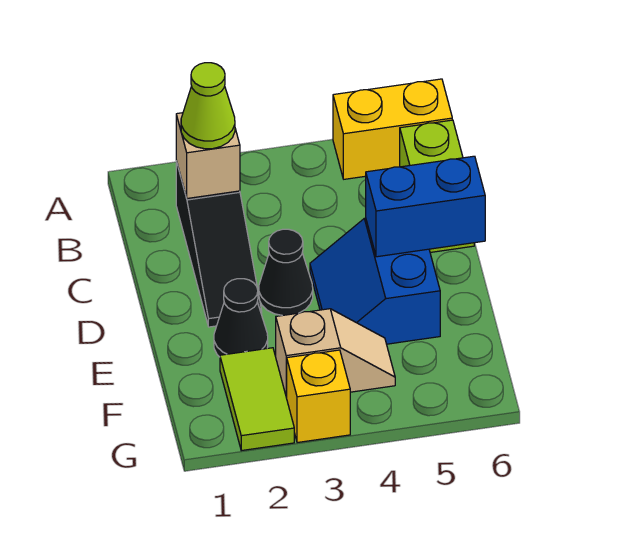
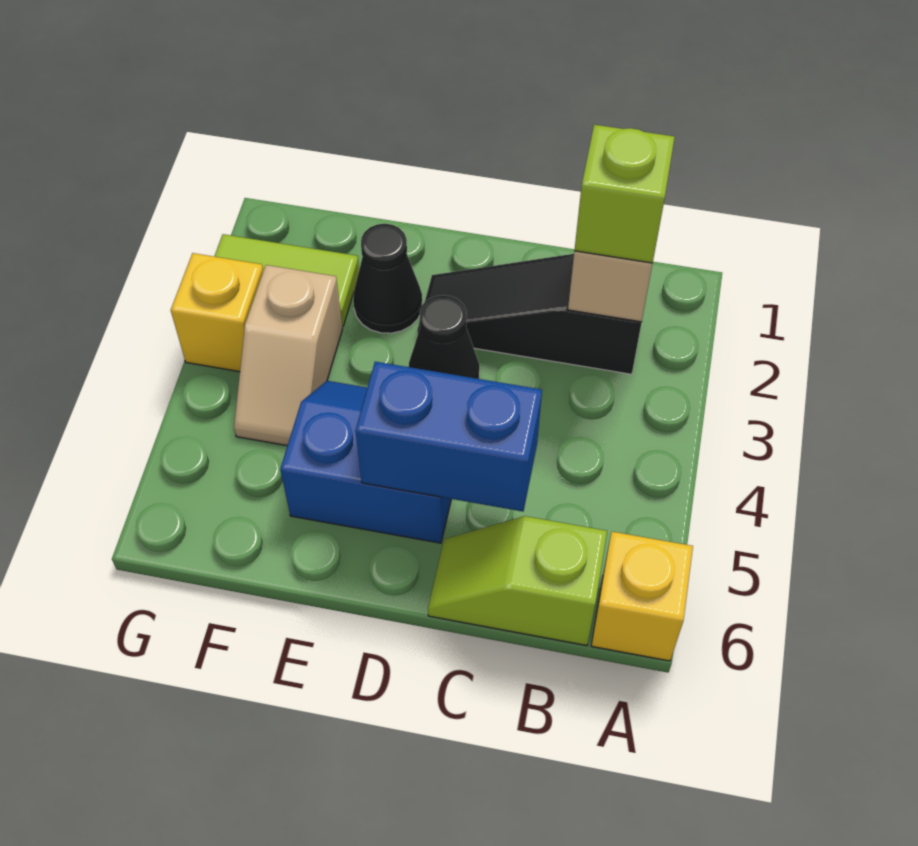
yellow 1x2 brick [333,79,452,179] -> yellow 1x1 brick [591,532,693,661]
lime 1x1 cone [181,63,235,149] -> lime 1x1 brick [574,125,675,263]
blue 1x2 brick [366,156,485,257] -> blue 1x2 brick turned to [355,362,542,511]

